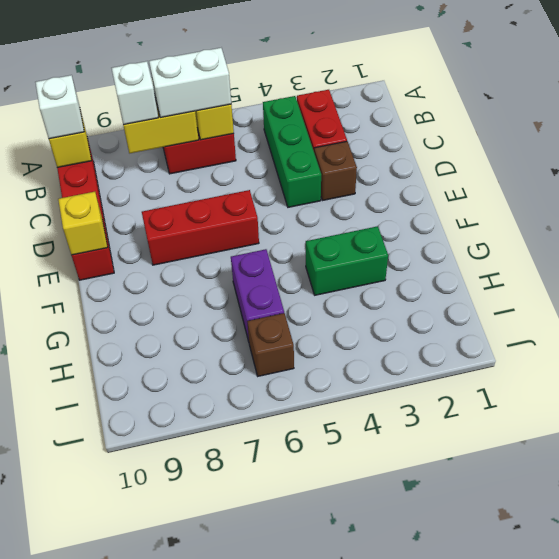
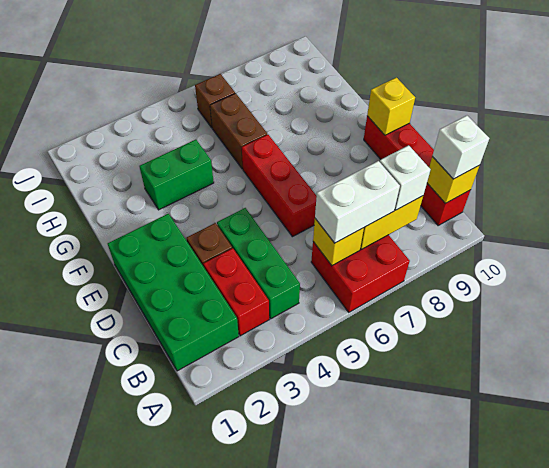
none -> green 2x4 brick [108,214,239,371]
red 1x3 brick [142,190,259,265] -> red 1x3 brick turned to [242,134,317,237]
purple 1x2 brick [231,249,284,341] -> brown 1x2 brick [210,93,267,169]

